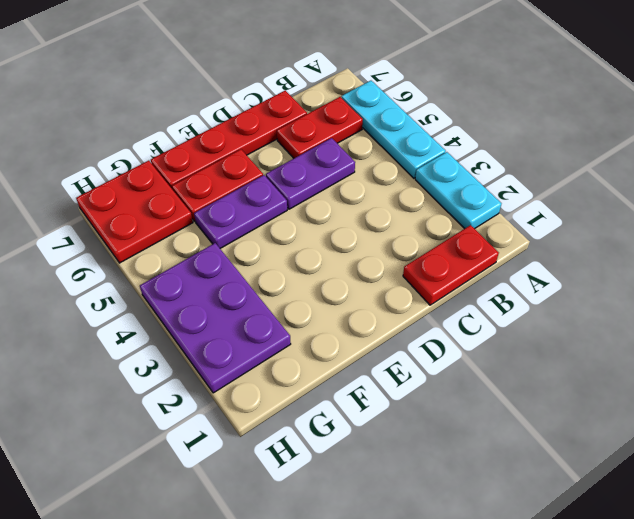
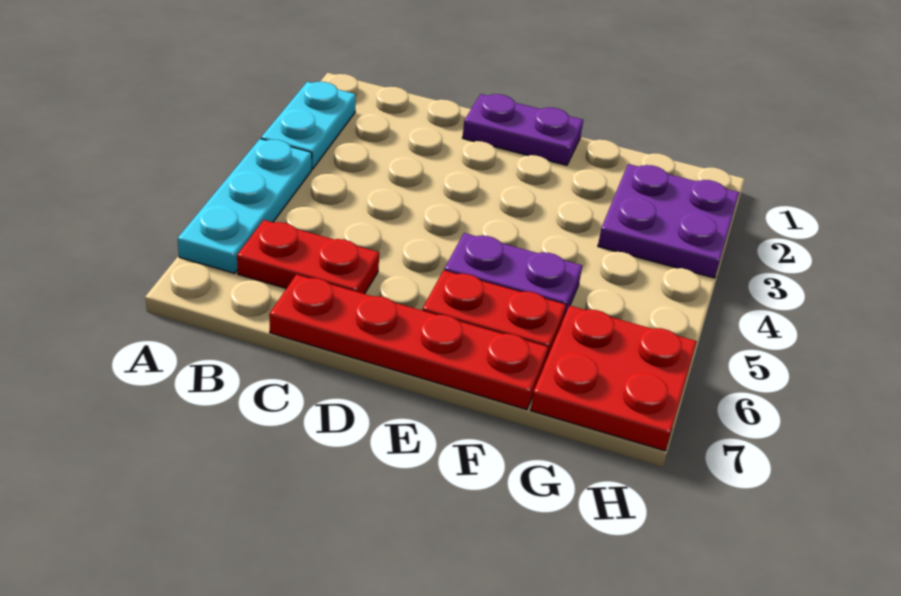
red 1x2 plate [403,225,499,305] -> none
purple 1x2 plate [266,138,355,209] -> purple 1x2 plate moved to [463,94,583,165]
purple 2x3 plate [140,243,291,393] -> purple 2x2 plate [598,164,739,278]

